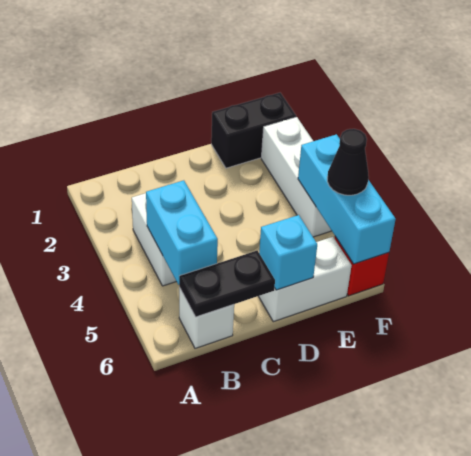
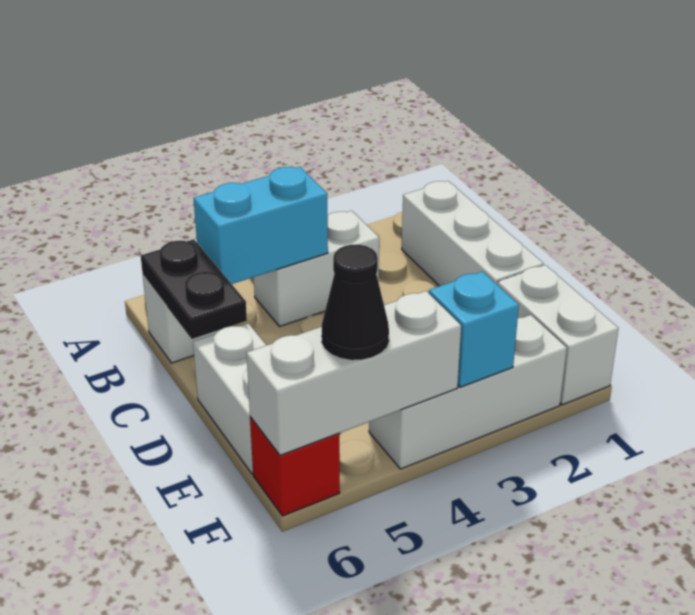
none -> white 1x3 brick [402,181,544,286]
cyan 1x1 brick [259,215,317,290] -> cyan 1x1 brick moved to [429,272,519,387]
black 1x2 brick [211,93,296,168] -> white 1x2 brick [498,265,619,405]
cyan 1x3 brick [298,134,396,264] -> white 1x3 brick [246,291,461,455]

